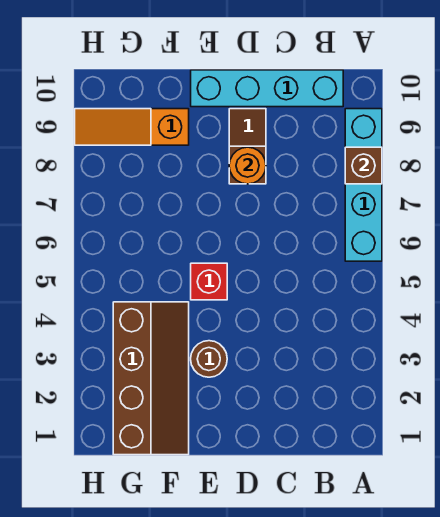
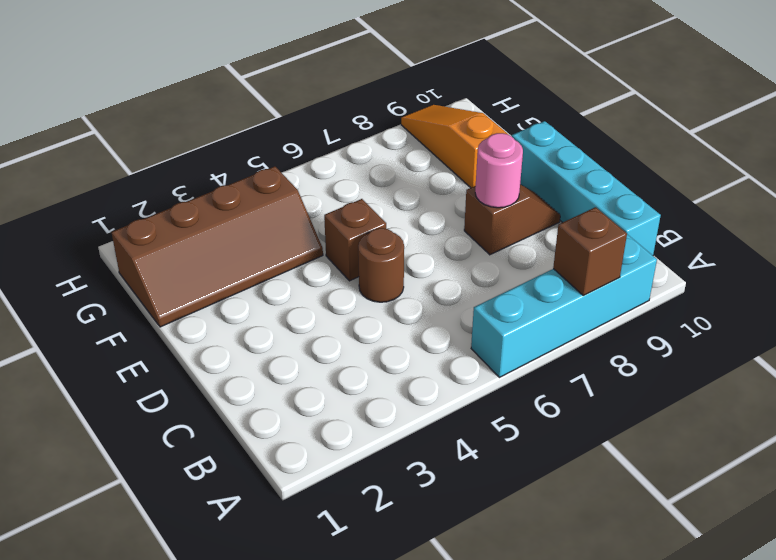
orange 1x1 round brick [229,147,266,184] -> pink 1x1 round brick [475,133,523,208]
brown 1x1 round brick [191,341,227,377] -> brown 1x1 round brick moved to [358,228,404,302]
red 1x1 brick [191,263,227,300] -> brown 1x1 brick [324,199,386,281]

